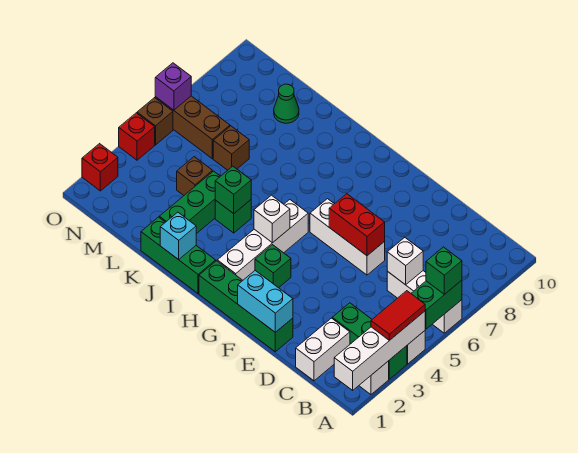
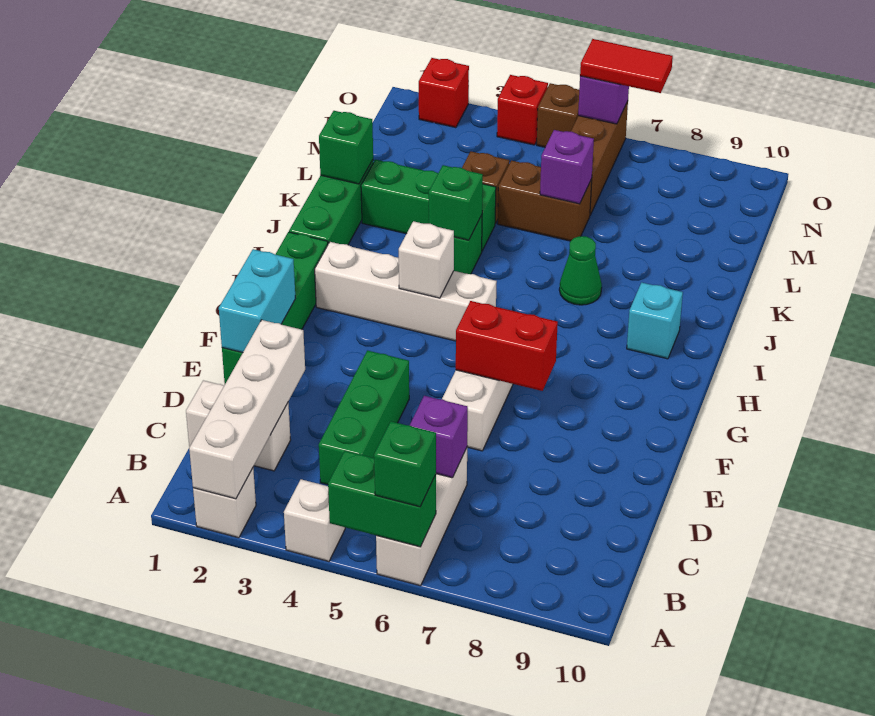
white 1x4 brick [334,311,425,390] -> white 1x4 brick turned to [189,320,305,499]
green 1x3 brick [332,303,407,379] -> green 1x3 brick moved to [319,351,409,485]
red 1x2 tile [371,291,425,340] -> red 1x2 tile moved to [580,39,673,93]
white 1x1 brick [387,238,423,285] -> purple 1x1 brick [410,396,468,478]
red 1x2 brick [329,194,385,256] -> red 1x2 brick turned to [456,301,558,391]
green 1x1 brick [255,245,291,288] -> green 1x1 brick moved to [319,111,373,184]
cyan 1x1 brick [160,212,196,260] -> cyan 1x1 brick moved to [627,282,683,359]
brown 1x1 brick [213,126,249,170] -> brown 1x2 brick [498,161,592,241]
none -> purple 1x1 brick [540,130,594,204]
green 1x1 cone [274,84,299,123] -> green 1x1 cone moved to [559,236,602,305]

